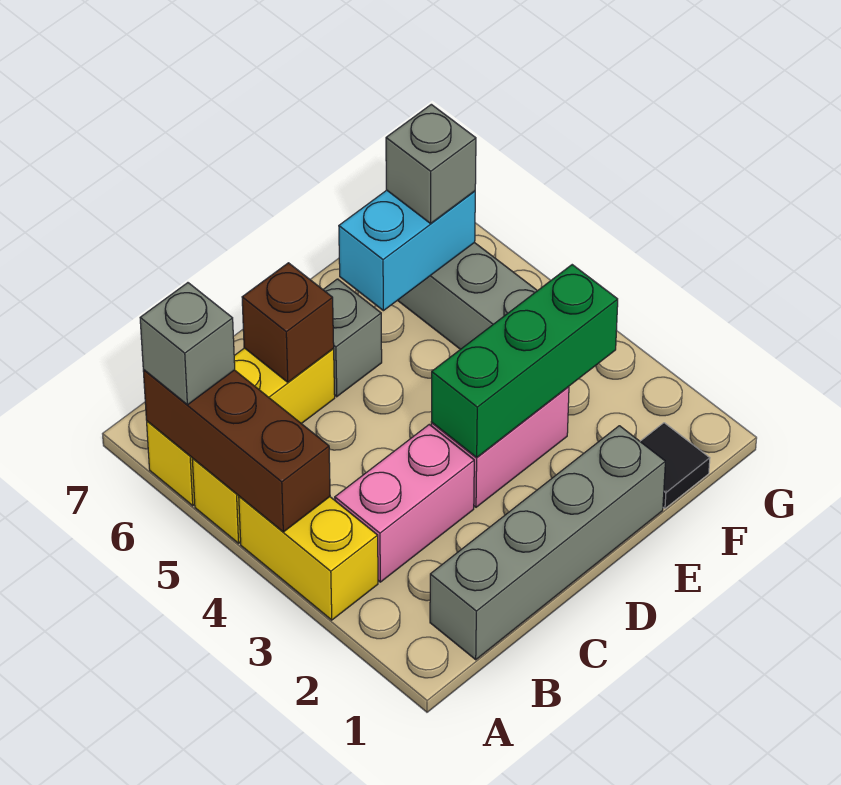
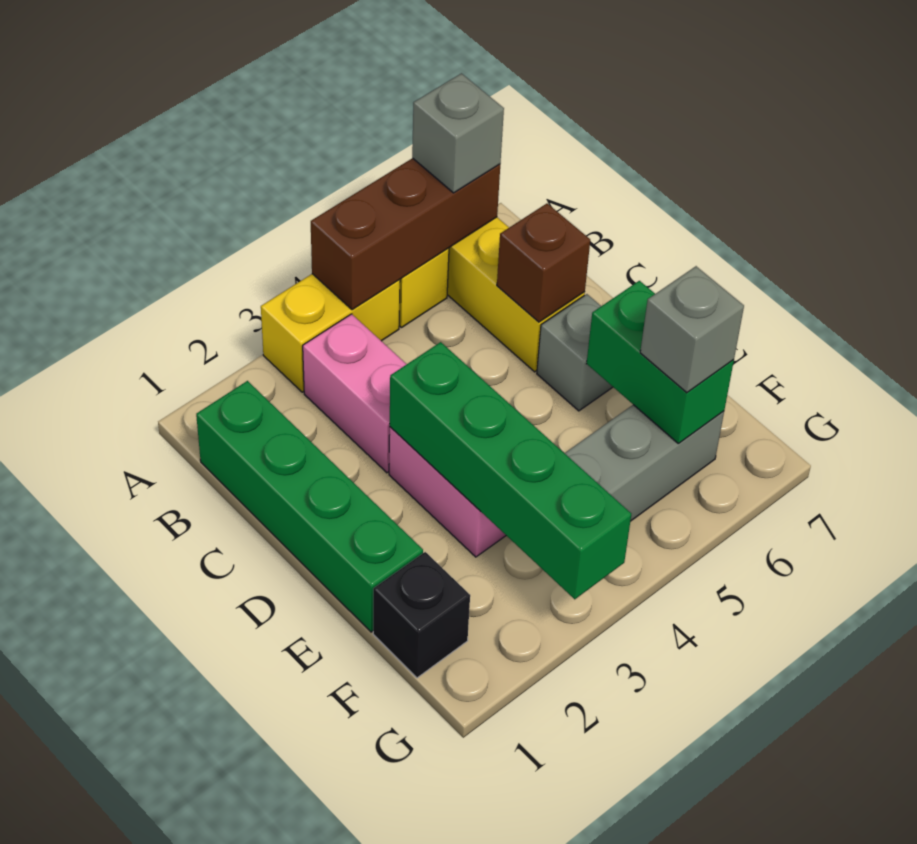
grey 1x4 brick [430,426,665,660] -> green 1x4 brick [196,381,423,632]
green 1x3 brick [431,265,618,457] -> green 1x4 brick [390,342,631,599]
cyan 1x2 brick [339,190,475,311] -> green 1x2 brick [587,281,734,443]
black 1x1 tile [640,423,710,508] -> black 1x1 brick [373,552,470,678]

